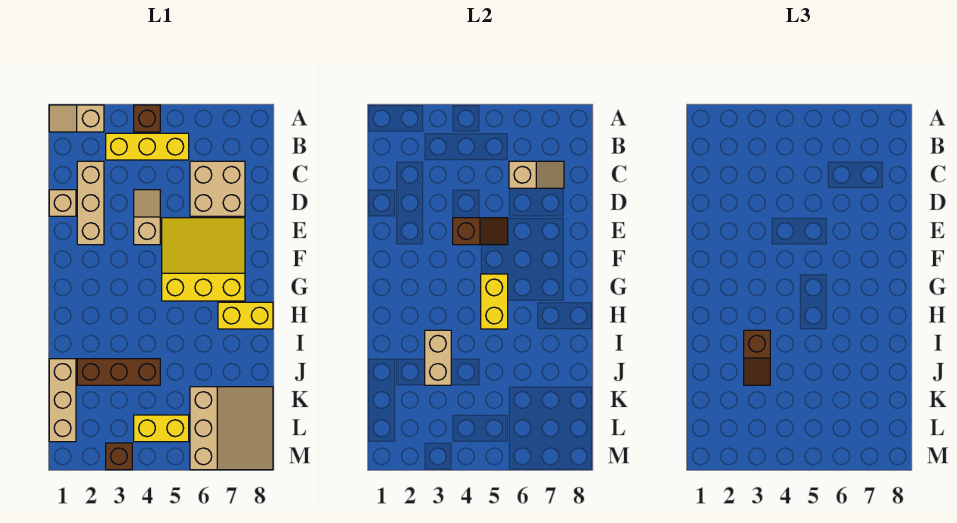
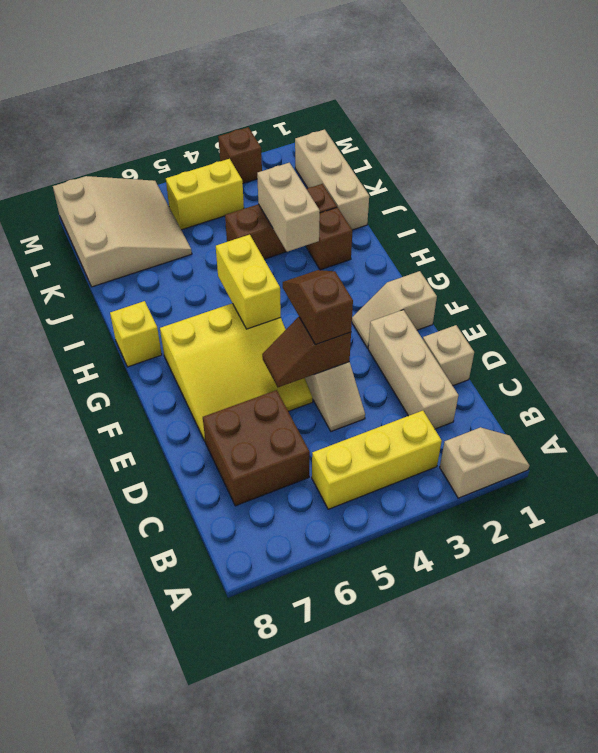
brown 1x1 brick [134,105,160,132] -> brown 1x1 brick moved to [306,207,352,270]
tan 2x2 brick [190,161,245,216] -> brown 2x2 brick [203,390,310,506]
tan 1x2 slope [509,161,564,188] -> tan 1x2 slope moved to [352,271,437,348]
yellow 1x2 brick [218,302,273,329] -> yellow 1x1 brick [110,301,162,367]
brown 1x2 slope [744,330,770,385] -> brown 1x2 slope moved to [283,270,353,344]
tan 3x3 slope [190,387,273,470] -> tan 3x3 slope turned to [53,176,192,287]

